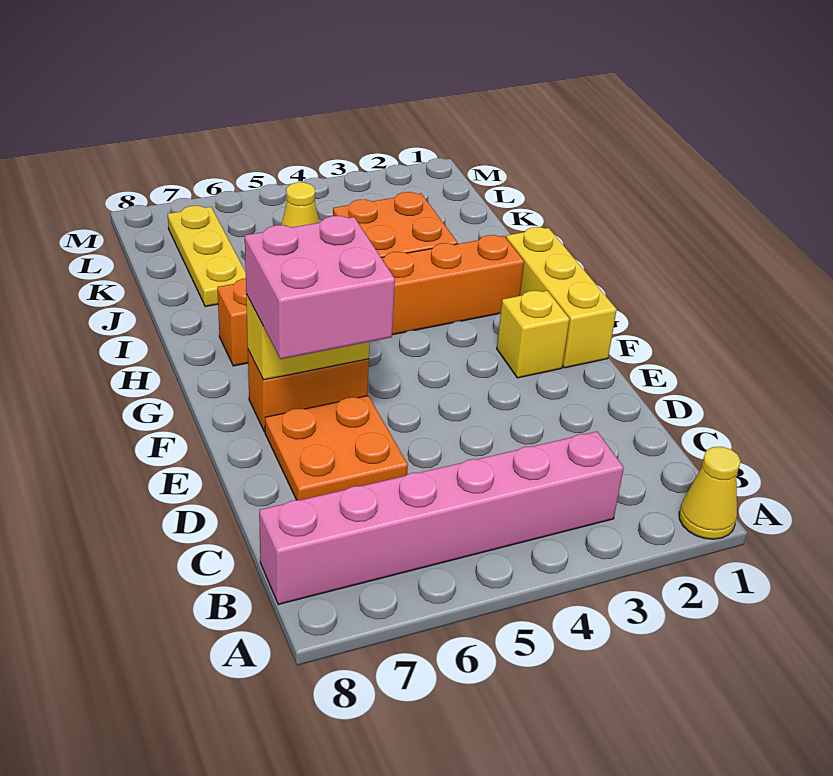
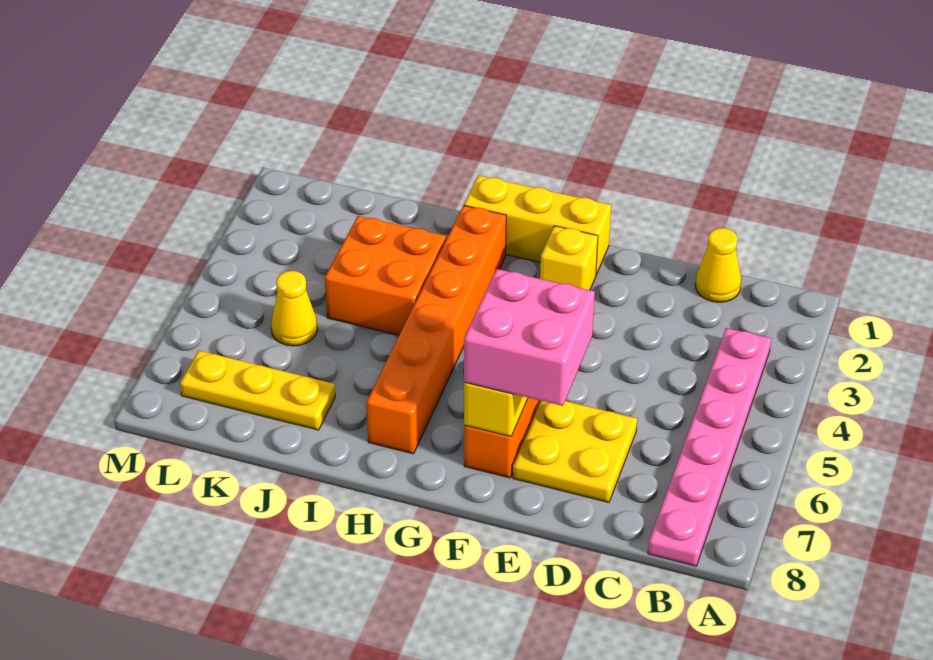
yellow 1x1 cone [679,447,741,539] -> yellow 1x1 cone moved to [695,228,741,302]
pink 1x6 brick [259,432,624,604] -> pink 1x6 plate [648,328,771,566]
orange 2x2 plate [265,396,408,500] -> yellow 2x2 plate [513,401,637,502]

